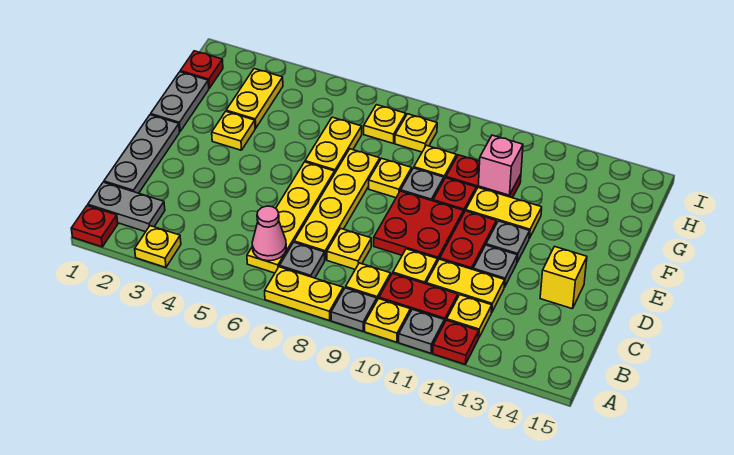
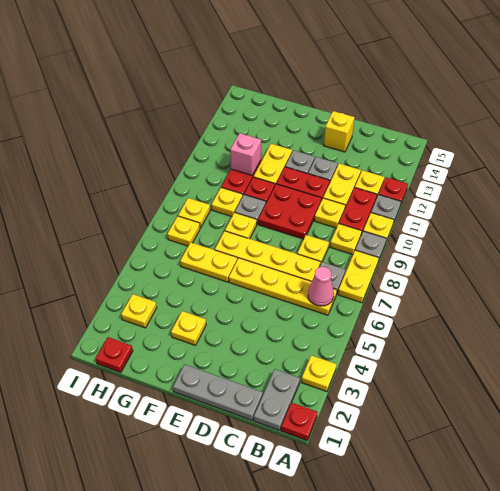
grey 1x2 plate [151,72,209,132] -> none
yellow 1x2 plate [226,69,283,128] -> yellow 1x1 plate [121,294,157,328]

